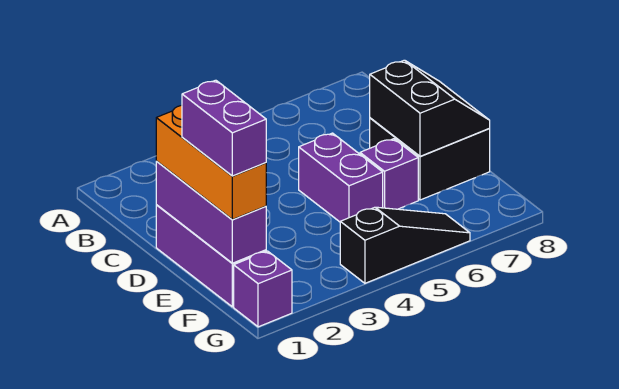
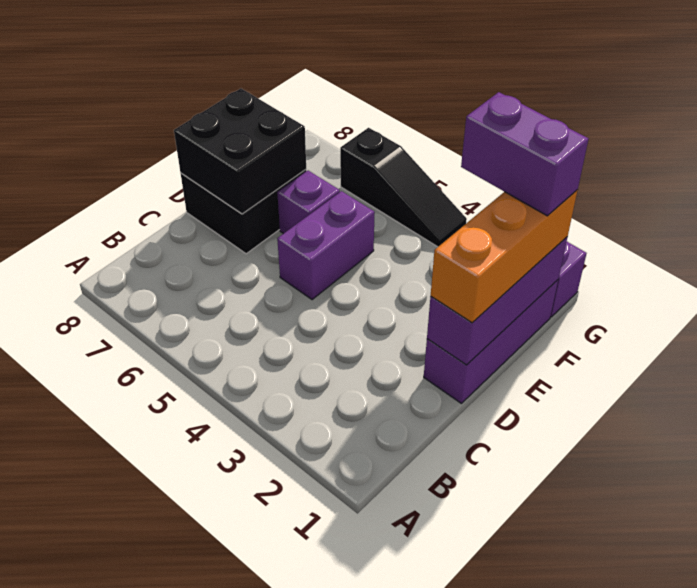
black 2x2 slope [370,60,490,156] -> black 2x2 brick [174,88,306,214]
purple 1x2 brick [182,80,266,176] -> purple 1x2 brick turned to [461,92,588,216]
black 1x3 slope [340,207,470,283] -> black 1x3 slope turned to [340,128,467,247]

